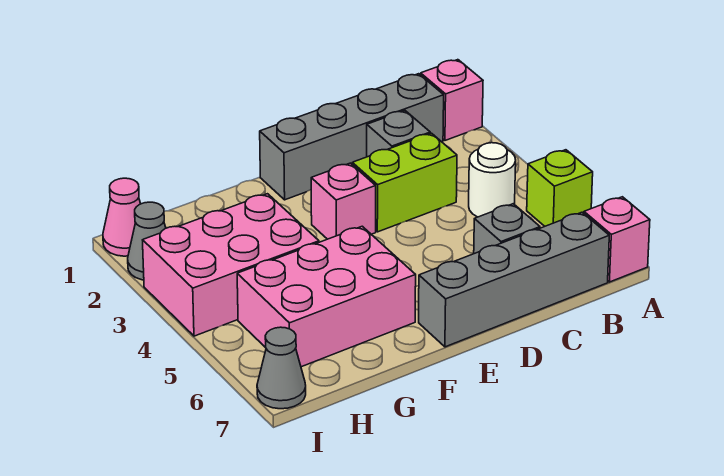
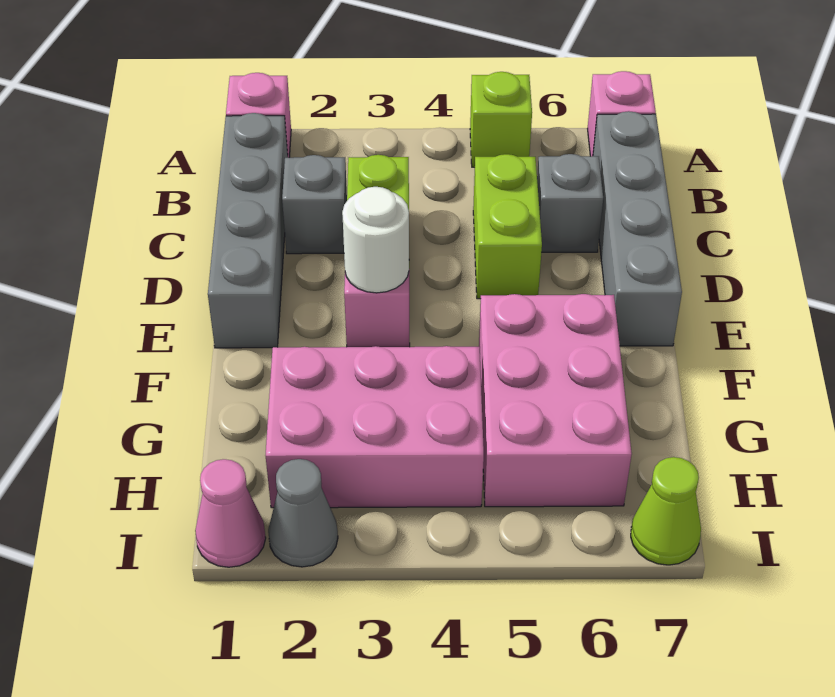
white 1x1 round brick [469,143,516,217] -> white 1x1 round brick moved to [342,187,409,293]
none -> lime 1x2 brick [473,154,542,299]
pink 2x3 brick [143,194,319,336] -> pink 2x3 brick turned to [265,346,484,508]
grey 1x1 cone [257,327,306,409] -> lime 1x1 cone [631,457,701,565]

